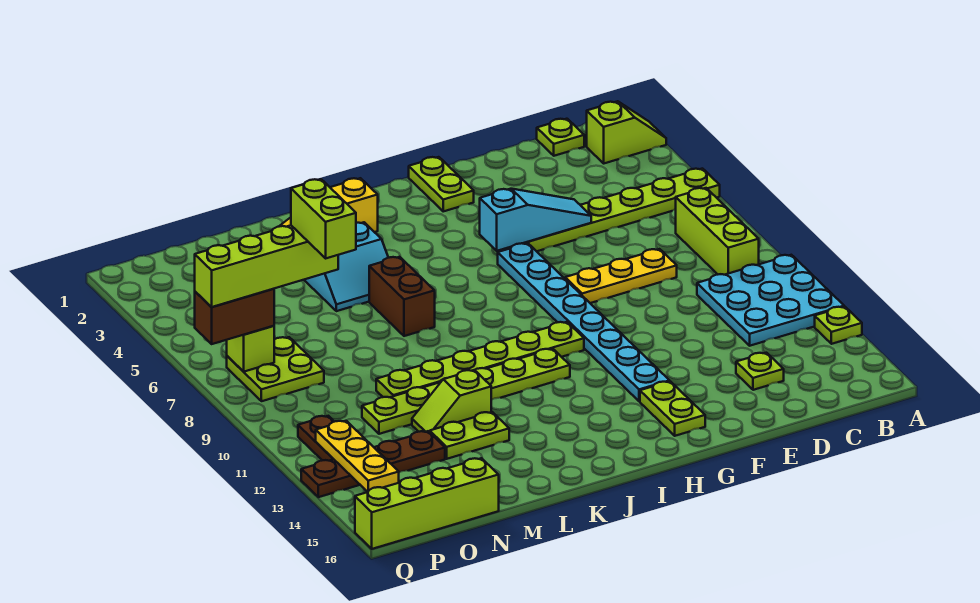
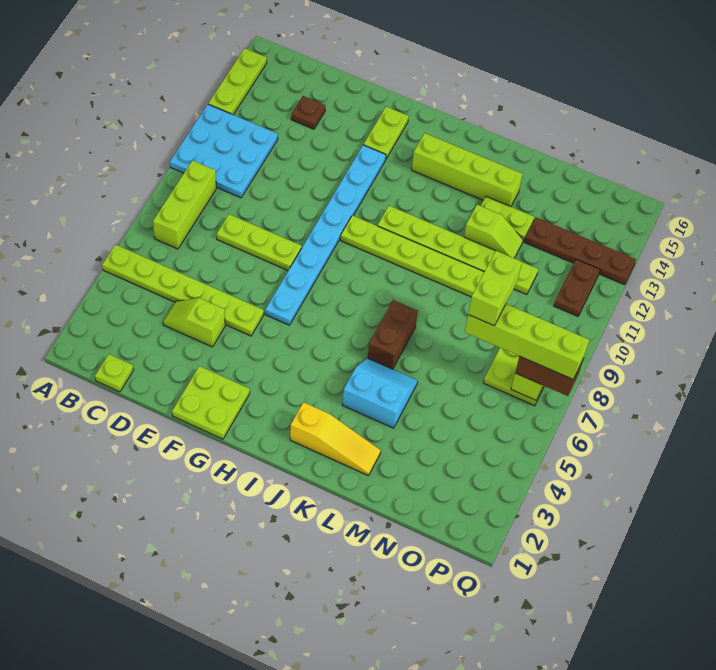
lime 1x2 slope [587,101,666,163] -> lime 1x2 slope moved to [163,298,225,347]
lime 1x1 plate [815,307,862,344] -> lime 1x3 plate [208,48,267,115]
yellow 1x3 plate [565,249,677,303] -> lime 1x3 plate [217,214,302,270]
lime 1x1 plate [736,353,784,390] -> brown 1x1 plate [291,96,325,129]
cyan 1x3 slope [480,189,591,251] -> none
lime 1x2 plate [409,157,474,211] -> lime 2x2 plate [172,366,250,439]
lime 1x4 brick [355,458,499,549] -> lime 1x4 brick moved to [412,133,523,207]
yellow 1x3 plate [316,421,399,492] -> none

